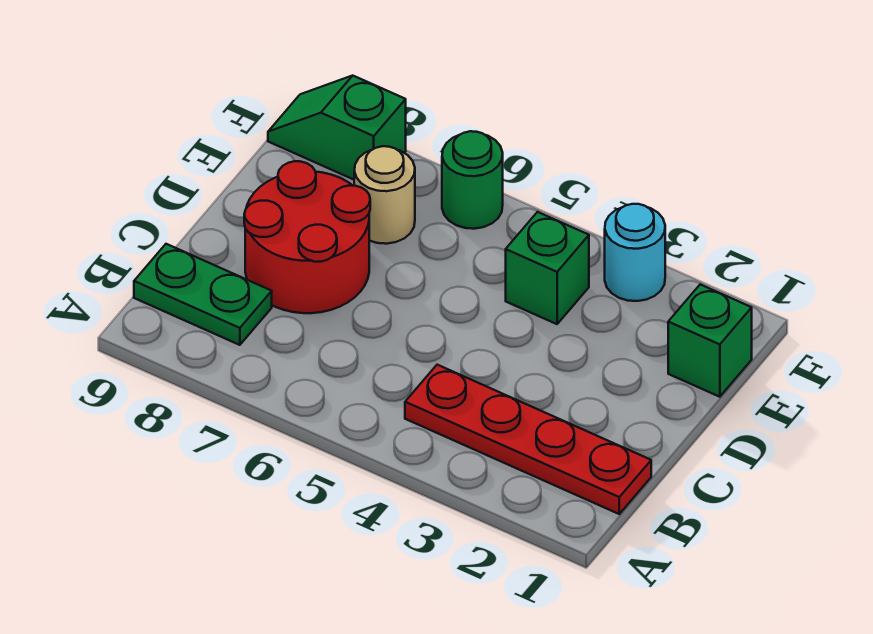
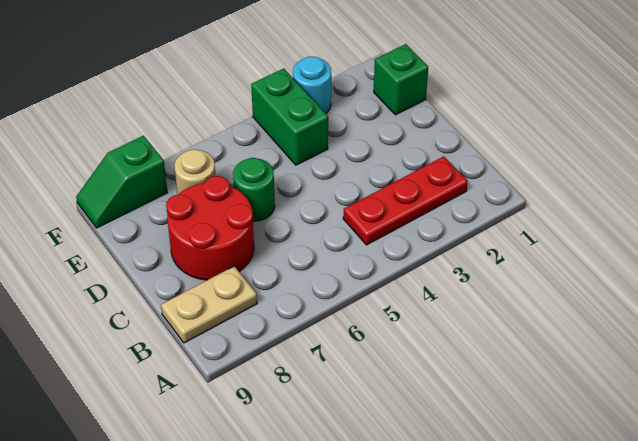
red 1x4 plate [405,365,651,514] -> red 1x3 plate [343,156,468,245]
green 1x2 plate [134,244,272,345] -> tan 1x2 plate [161,266,257,343]
green 1x1 brick [506,212,589,324] -> green 1x2 brick [251,68,328,165]
green 1x1 round brick [442,131,503,229] -> green 1x1 round brick moved to [233,158,275,221]

